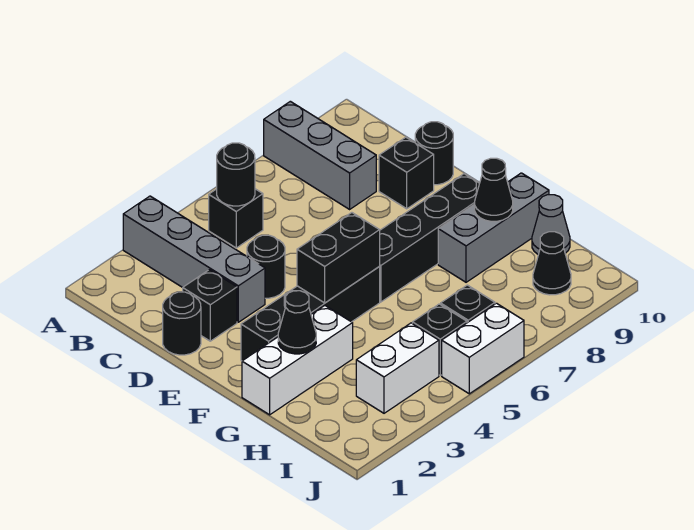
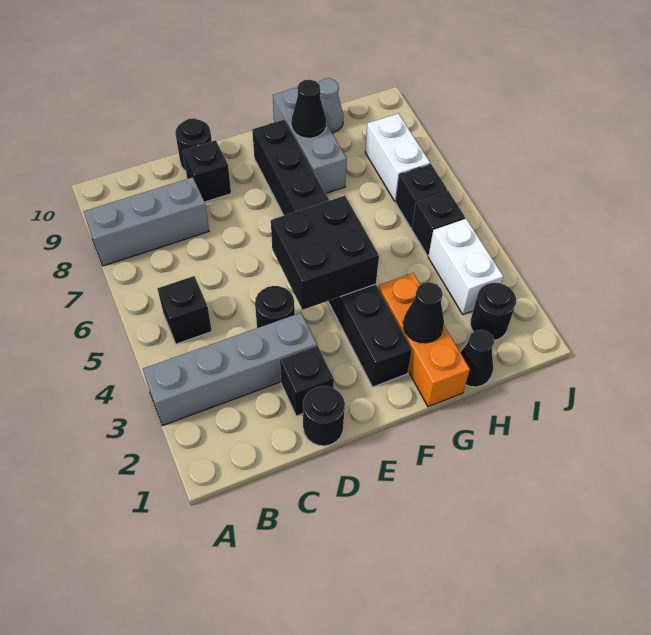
black 1x1 round brick [217,143,255,206] -> black 1x1 round brick moved to [470,283,516,340]
black 1x2 brick [297,213,380,303] -> black 2x2 brick [271,196,379,310]
white 1x3 brick [242,305,353,415] -> orange 1x3 brick [378,273,470,407]
black 1x1 cone [533,232,571,295] -> black 1x1 cone moved to [460,330,494,387]
white 1x2 brick [442,303,524,394] -> white 1x2 brick moved to [365,113,430,202]

